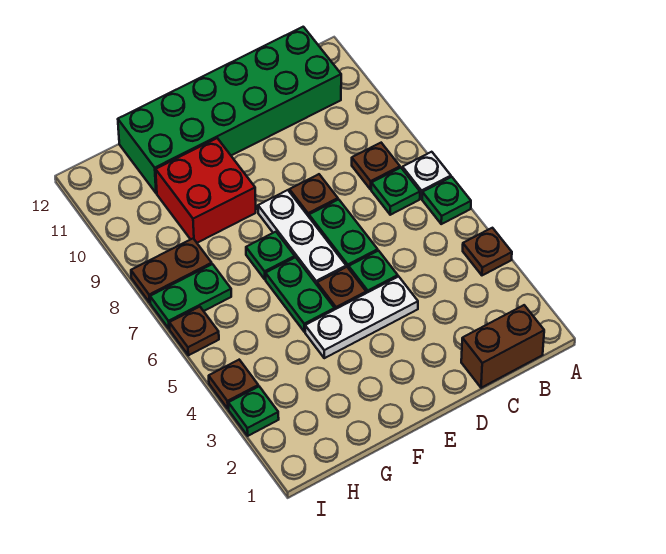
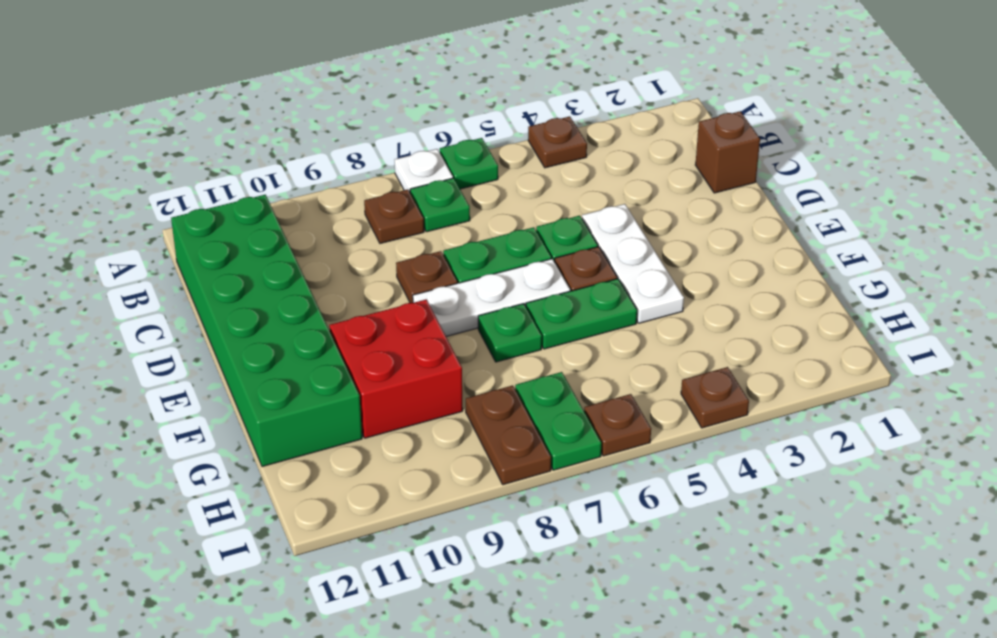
brown 1x2 brick [461,305,544,388] -> brown 1x1 brick [695,111,760,193]
green 1x1 plate [228,386,279,436] -> none

